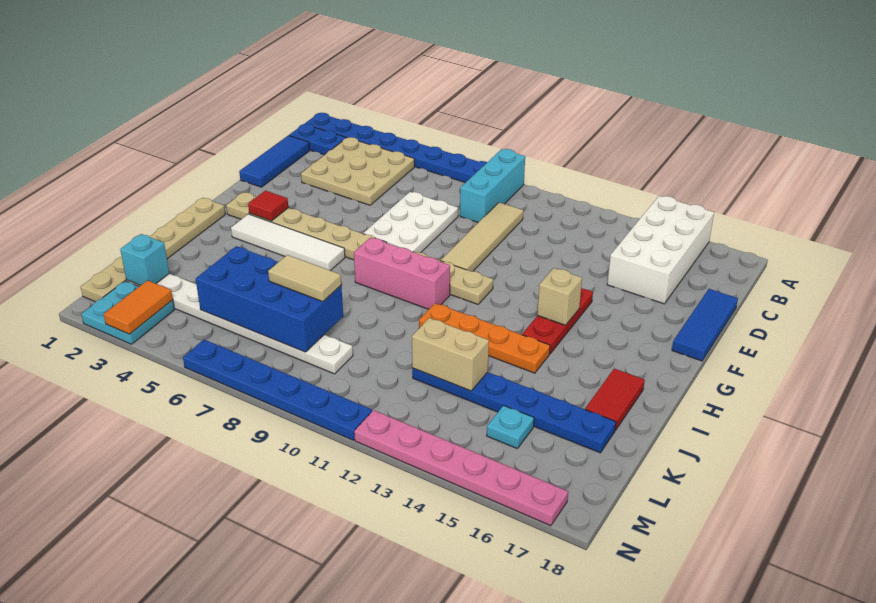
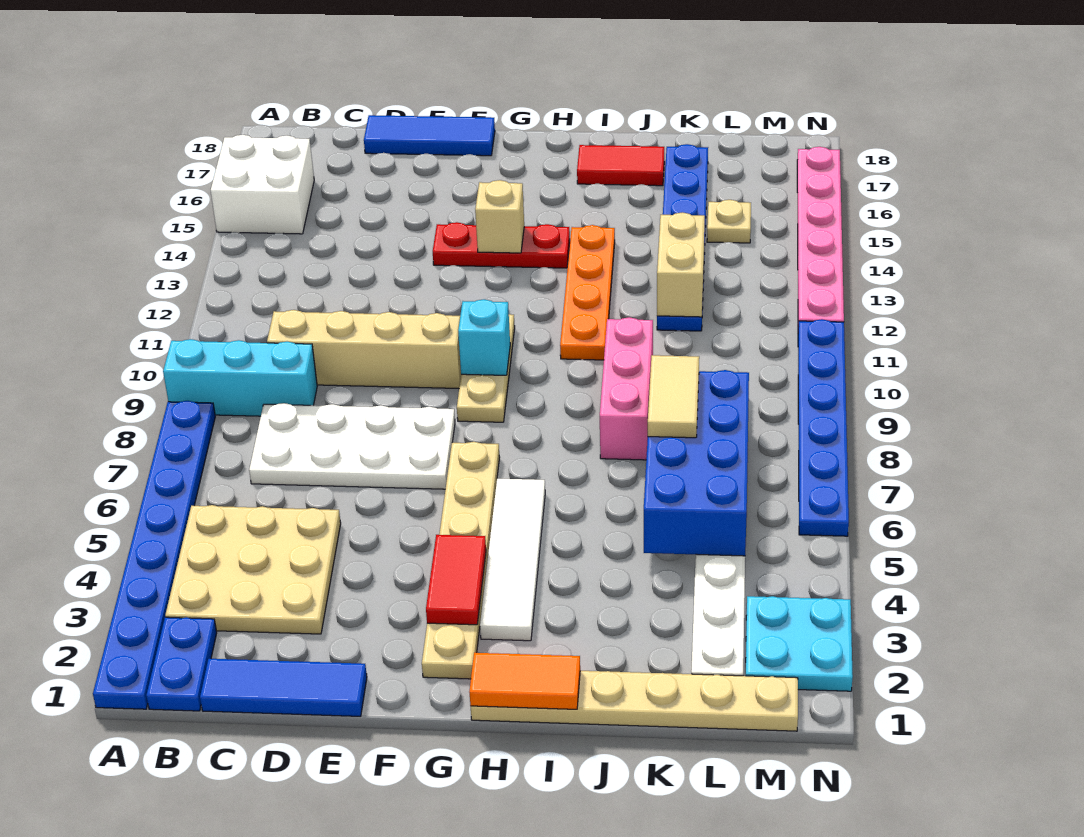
white 2x4 brick [607,196,714,304] -> white 2x2 brick [211,135,314,234]
tan 1x4 tile [441,202,523,271] -> tan 1x4 brick [267,310,461,388]
white 2x3 plate [363,192,458,253] -> white 2x4 plate [249,403,455,489]
red 1x1 tile [248,191,288,221] -> red 1x2 tile [426,535,486,625]
pink 1x3 brick [354,238,450,309] -> pink 1x3 brick moved to [600,317,653,460]
cyan 1x1 brick [120,234,169,285] -> cyan 1x1 brick moved to [458,299,510,375]
cyan 1x1 plate [487,405,534,448] -> tan 1x1 plate [707,200,751,243]
orange 1x2 tile [104,280,173,334] -> orange 1x2 tile moved to [469,653,580,709]

